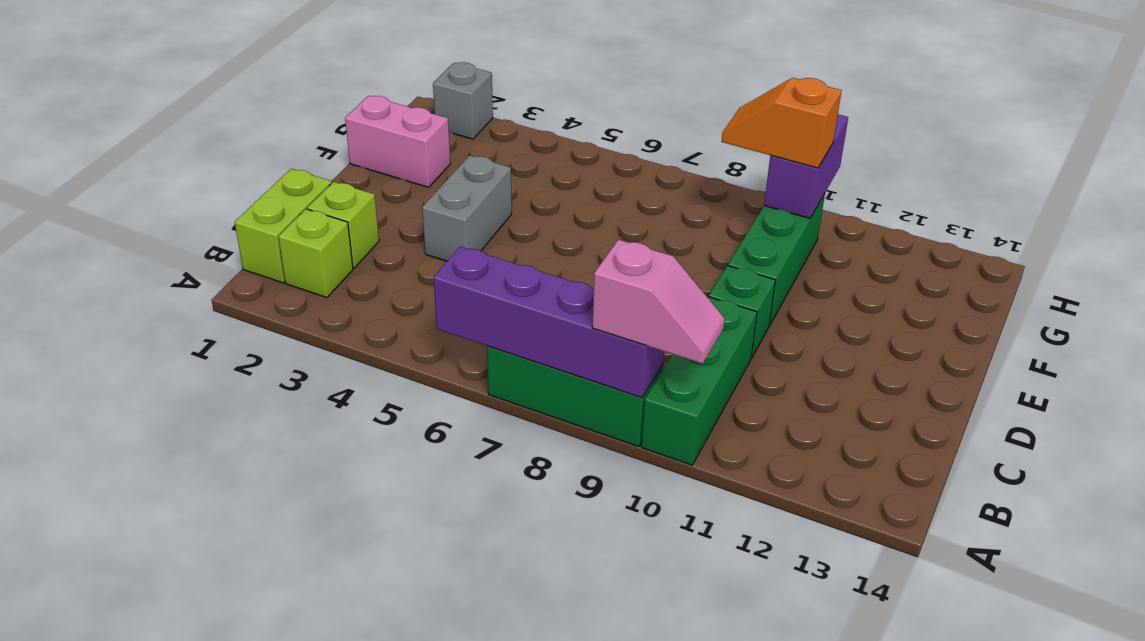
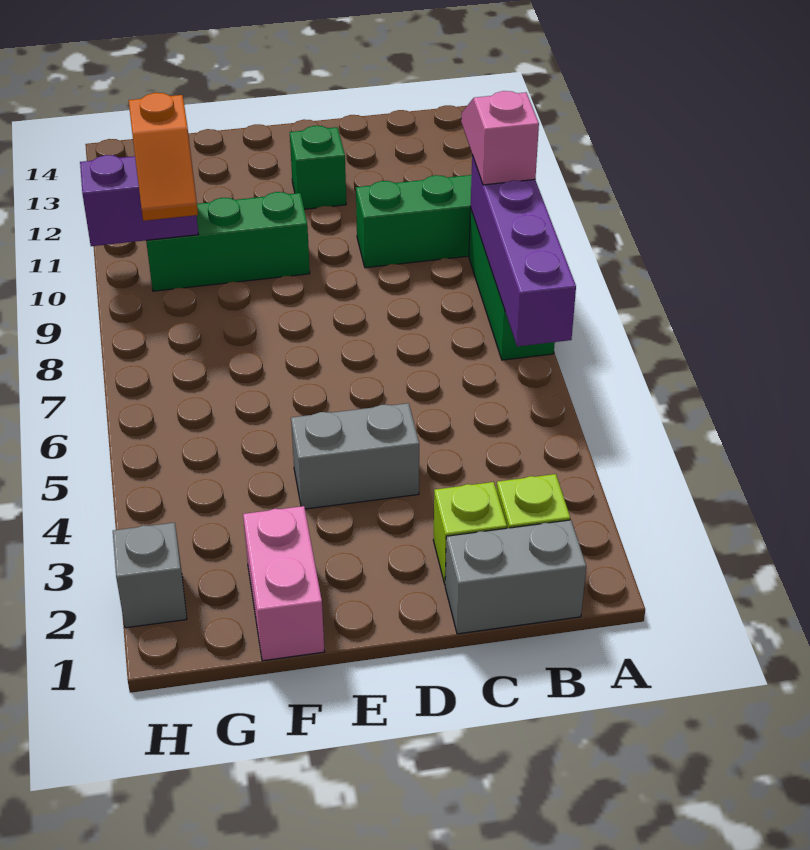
lime 1x2 brick [235,169,332,283] -> grey 1x2 brick [445,520,586,634]
green 1x1 brick [709,266,775,358] -> green 1x1 brick moved to [290,126,346,209]

